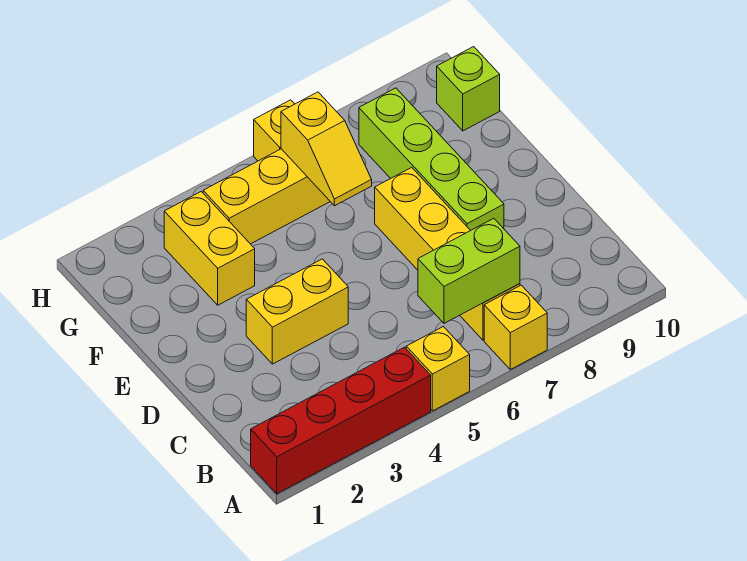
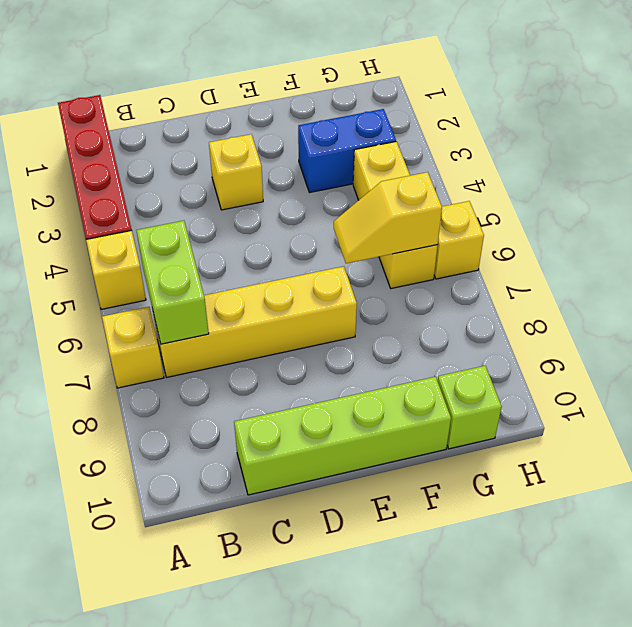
yellow 1x2 brick [246,259,348,364] -> yellow 1x1 brick [209,134,263,210]
lime 1x4 brick [359,88,504,230] -> lime 1x4 brick moved to [234,377,451,495]
yellow 1x2 brick [164,192,255,305] -> blue 1x2 brick [298,109,396,193]

